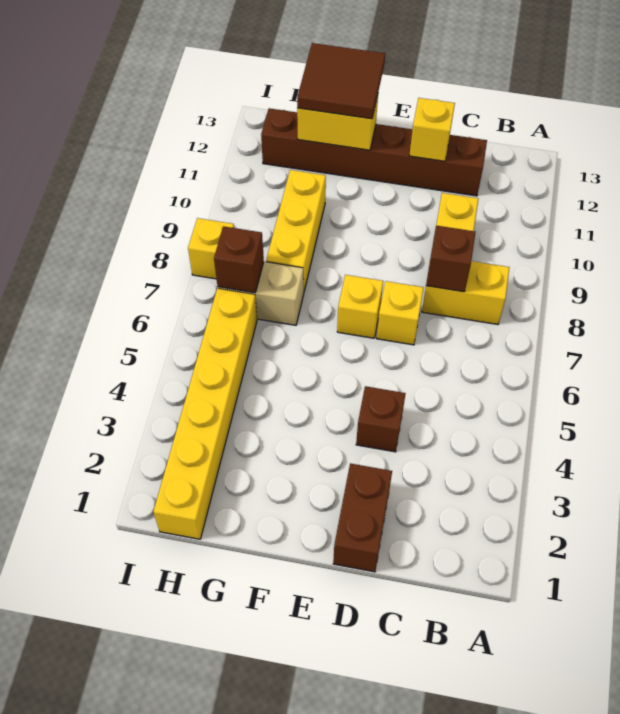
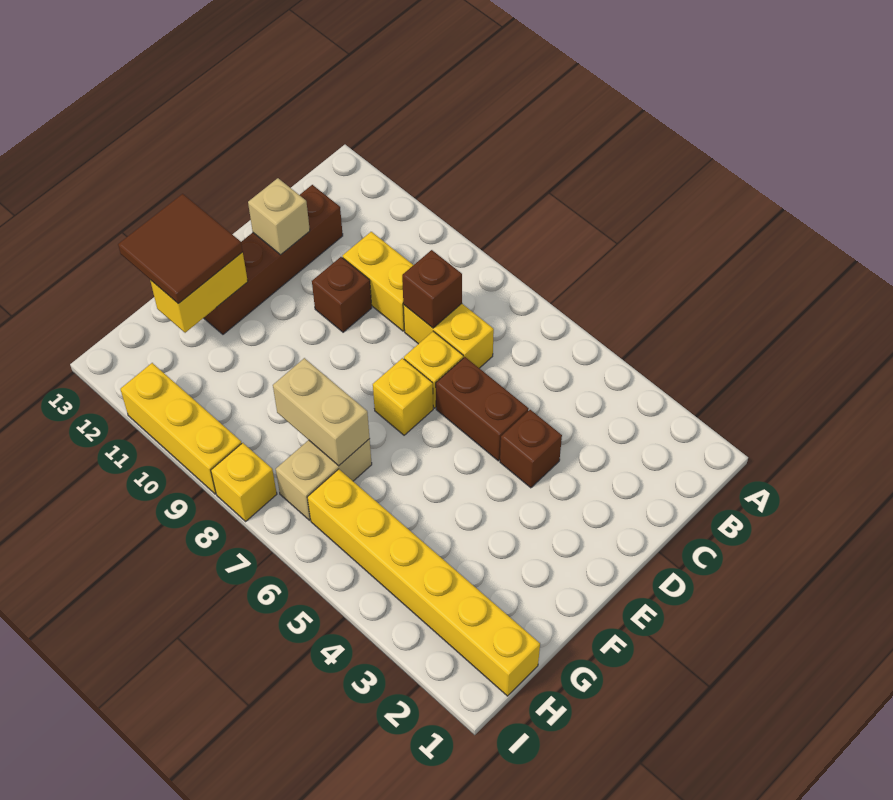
yellow 1x2 brick [422,261,510,325] -> yellow 1x2 brick turned to [403,304,494,368]
brown 1x6 brick [261,108,487,196] -> brown 1x4 brick [204,185,343,334]
brown 1x2 brick [333,463,392,572] -> brown 1x2 brick moved to [436,357,529,461]
yellow 1x1 brick [409,98,455,161] -> tan 1x1 brick [248,178,310,255]
none -> tan 1x2 brick [273,358,370,466]
yellow 1x3 brick [266,170,326,291] -> yellow 1x3 brick moved to [120,363,242,494]
brown 1x1 brick [214,226,264,293] -> brown 1x1 brick moved to [312,257,372,332]

